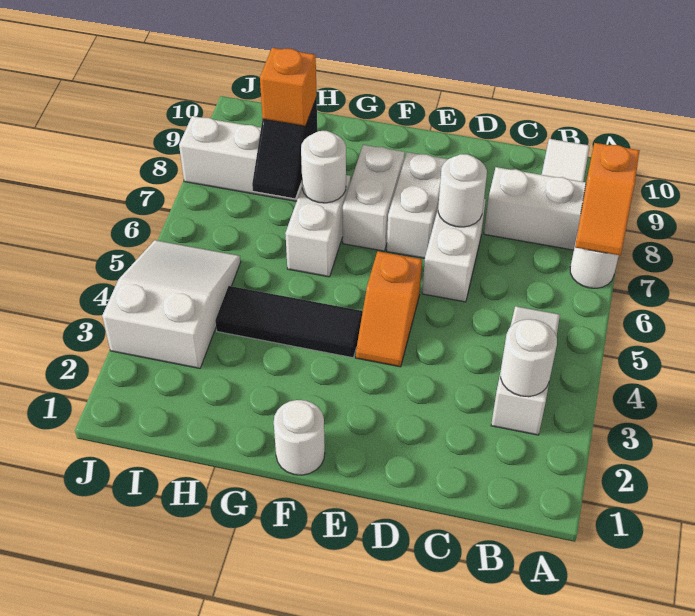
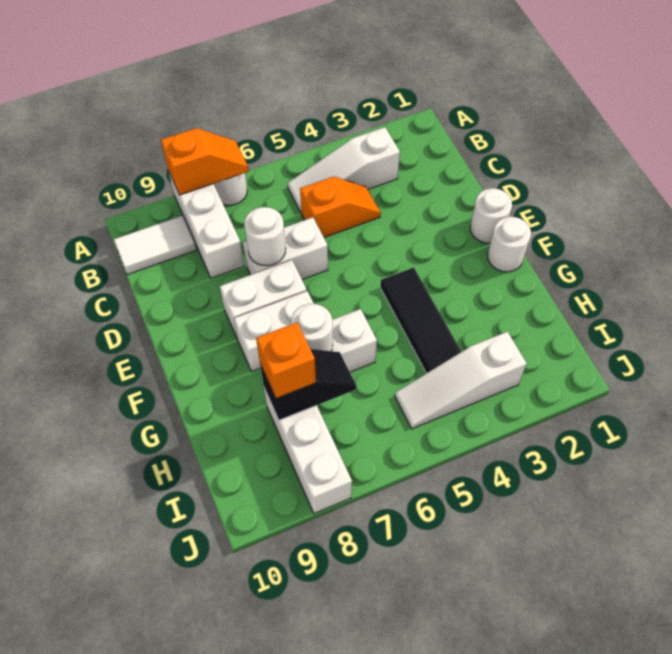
white 1x1 round brick [501,319,557,397] -> white 1x1 round brick moved to [470,188,512,243]
orange 1x2 slope [356,251,422,367] -> orange 1x2 slope moved to [300,177,381,237]
white 2x3 slope [102,240,241,368] -> white 1x3 slope [395,332,527,429]

